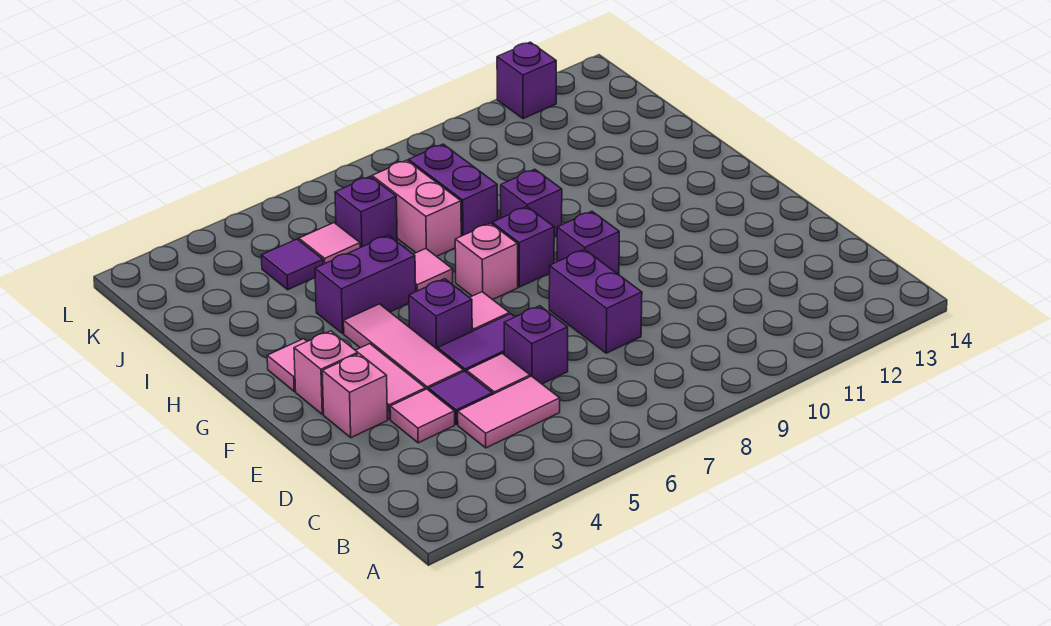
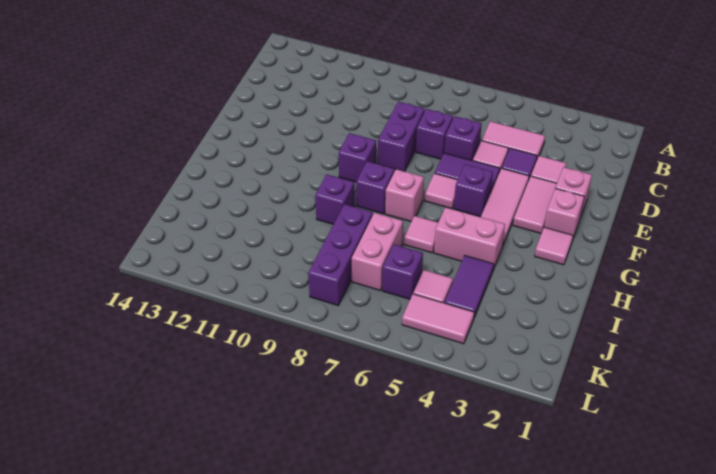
purple 1x2 brick [315,235,416,333] -> pink 1x2 brick [434,207,505,270]
purple 1x2 brick [409,144,498,236] -> purple 1x3 brick [308,204,373,306]
purple 1x1 tile [261,239,323,290] -> purple 1x2 tile [445,256,494,317]
none -> pink 1x2 tile [402,294,474,344]
purple 1x1 brick [497,42,556,119] -> purple 1x1 brick moved to [416,109,453,159]

